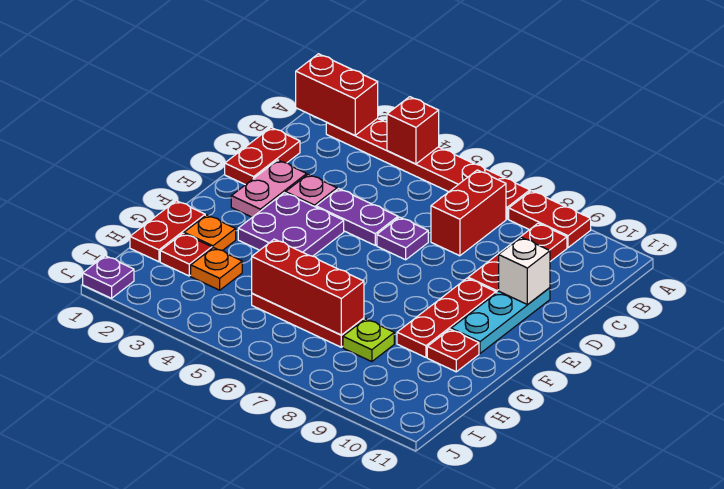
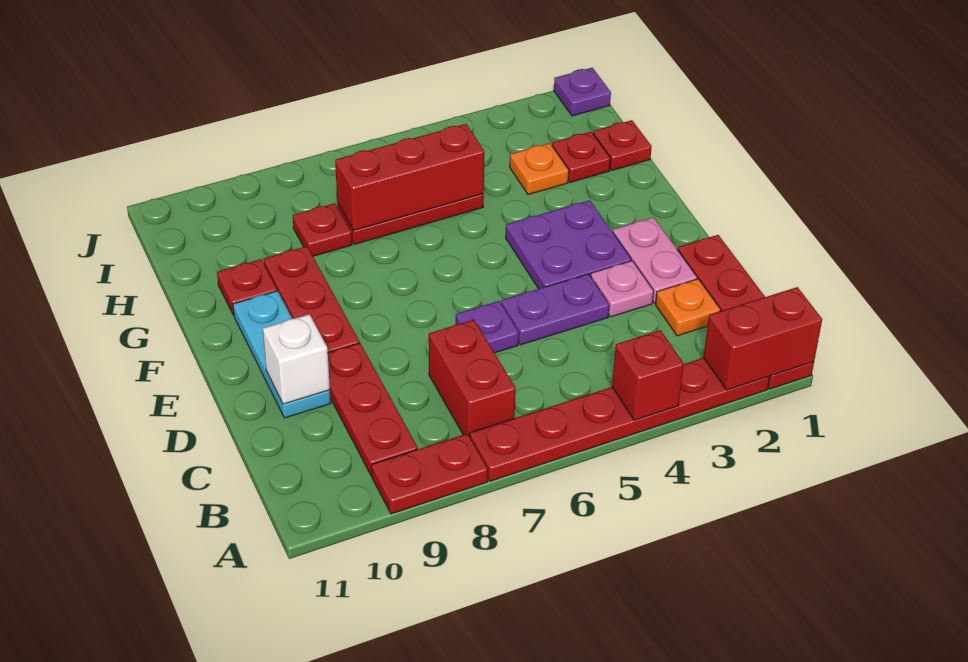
red 1x2 plate [225,128,300,185] -> red 1x4 plate [677,235,814,389]
red 1x2 plate [130,201,205,262] -> red 1x1 plate [593,120,652,171]
orange 1x1 plate [184,215,236,251] -> orange 1x1 plate moved to [655,279,721,336]
lime 1x1 plate [343,319,394,362] -> red 1x1 plate [293,203,352,256]

